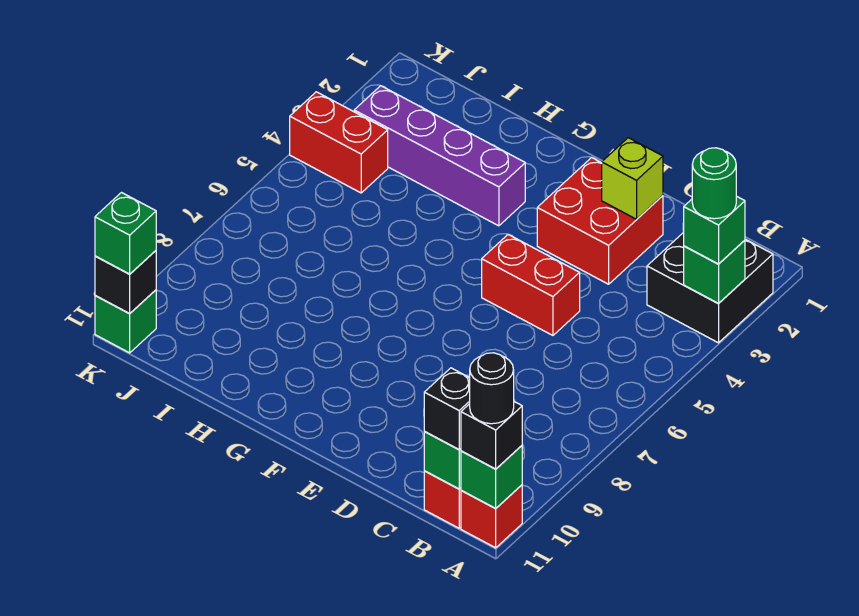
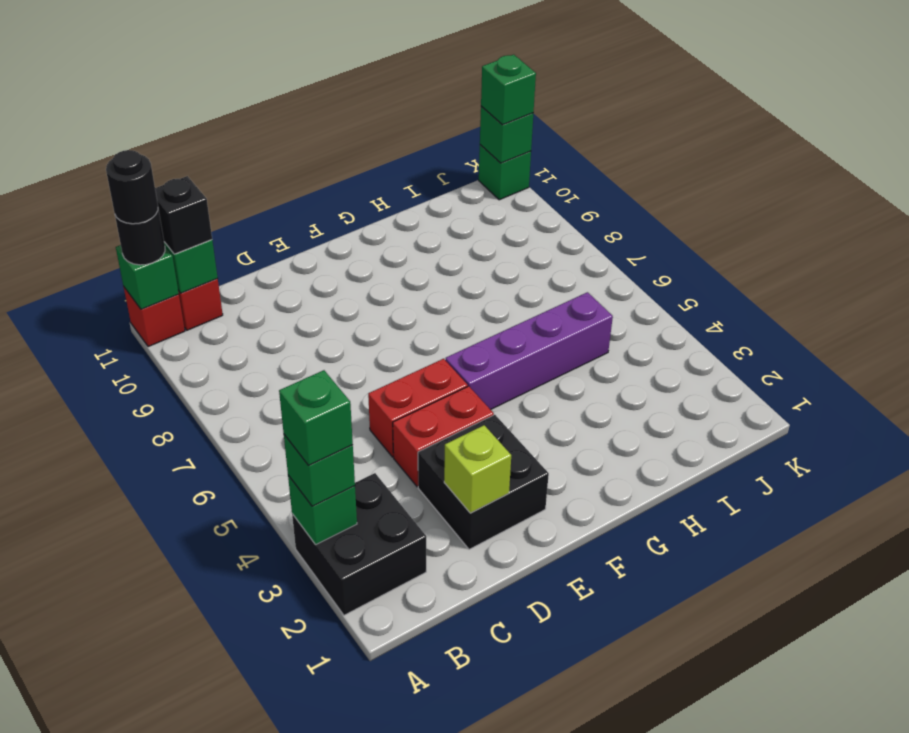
green 1x1 round brick [692,148,736,219] -> green 1x1 brick [279,370,353,466]
black 1x1 brick [461,402,522,469] -> black 1x1 round brick [115,209,165,265]
red 2x2 brick [537,157,663,284] -> black 2x2 brick [418,415,549,549]
purple 1x4 brick [354,86,525,226] -> purple 1x4 brick moved to [445,292,613,410]
red 1x2 brick [290,92,388,193] -> red 1x2 brick moved to [393,386,494,487]
black 1x1 brick [95,251,156,314] -> green 1x1 brick [480,106,533,163]

